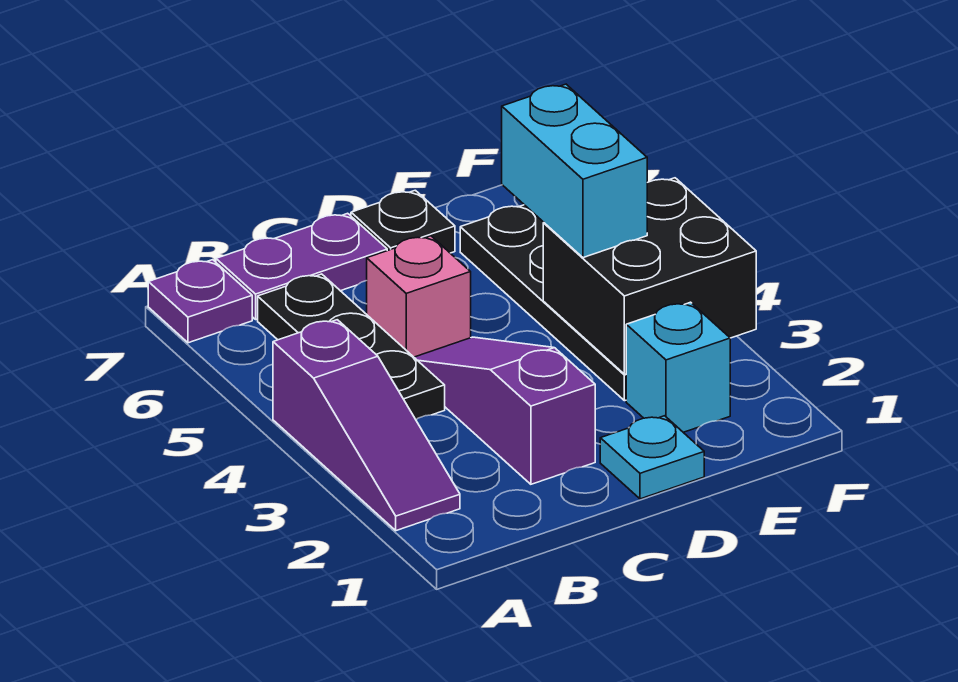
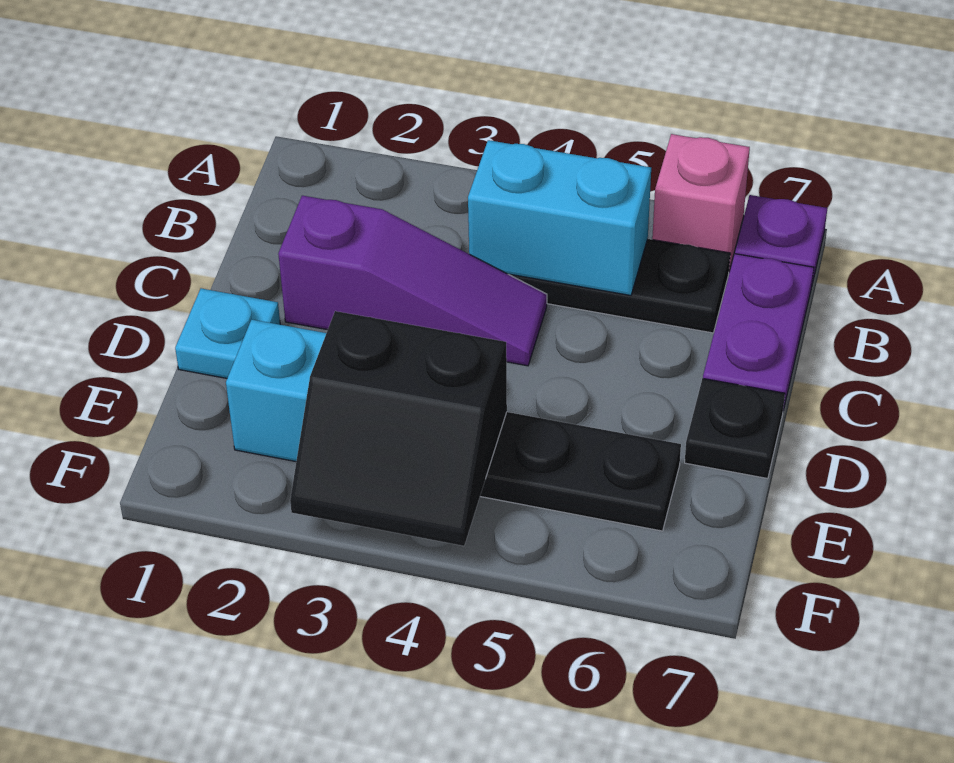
purple 1x3 slope [273,320,460,531] -> none
pink 1x1 brick [367,236,471,357] -> pink 1x1 brick moved to [652,134,750,271]
black 2x2 brick [543,178,756,374] -> black 2x2 slope [290,311,507,546]
cyan 1x2 brick [502,84,647,258] -> cyan 1x2 brick moved to [468,140,651,295]

